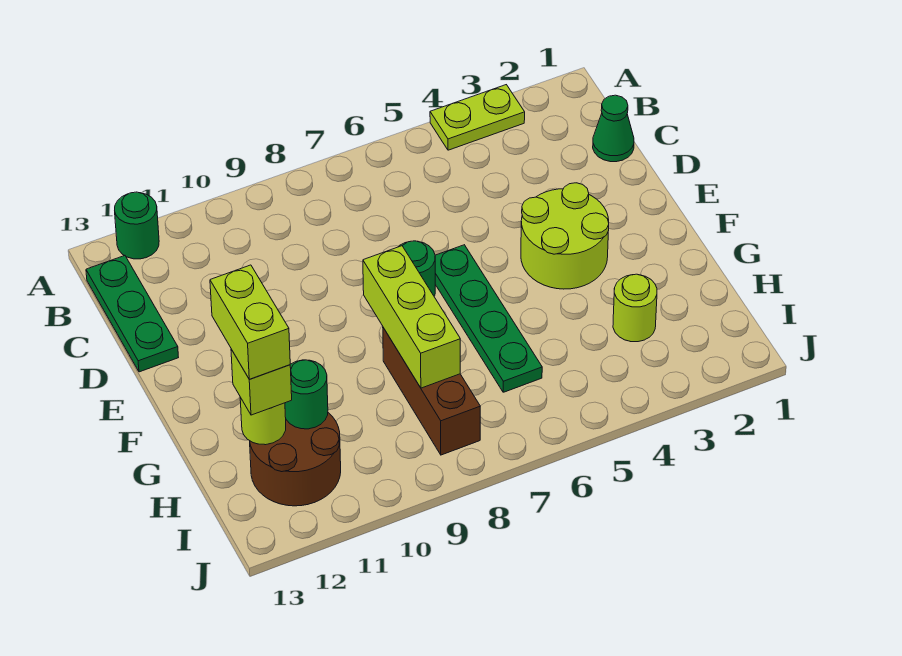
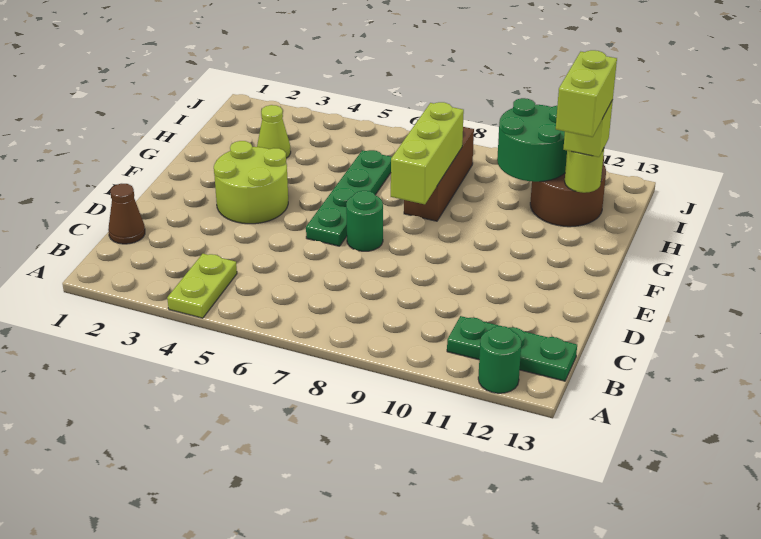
lime 1x2 plate [430,85,525,150] -> lime 1x2 plate turned to [167,254,237,318]
green 1x3 plate [86,256,179,372] -> green 1x3 plate turned to [447,316,577,381]
green 1x1 cone [593,95,634,162] -> brown 1x1 cone [108,184,145,244]
lime 1x1 round brick [613,274,657,342] -> lime 1x1 cone [257,105,291,158]
green 1x1 round brick [285,360,328,429] -> green 2x2 round brick [497,98,567,182]

